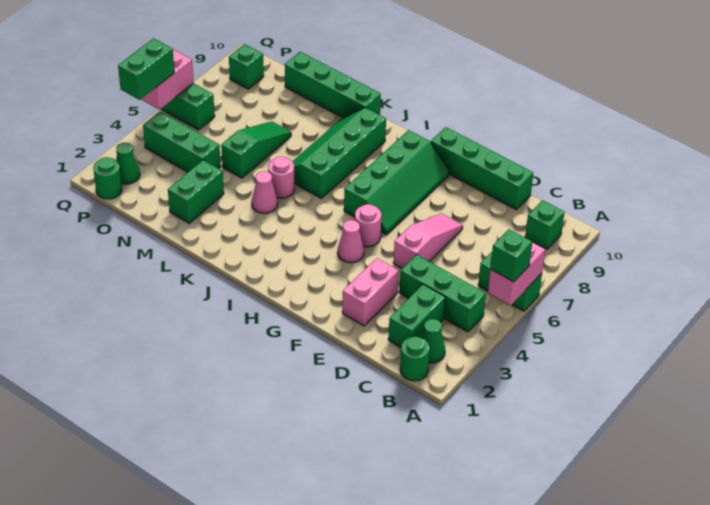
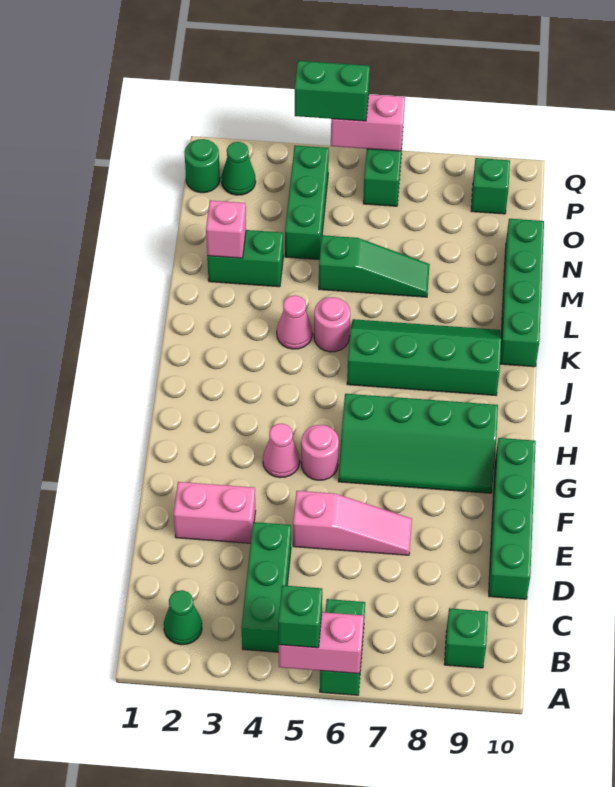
green 1x1 round brick [400,337,430,381] -> none
green 1x2 brick [388,284,445,347] -> none
none -> pink 1x1 brick [206,200,246,258]

